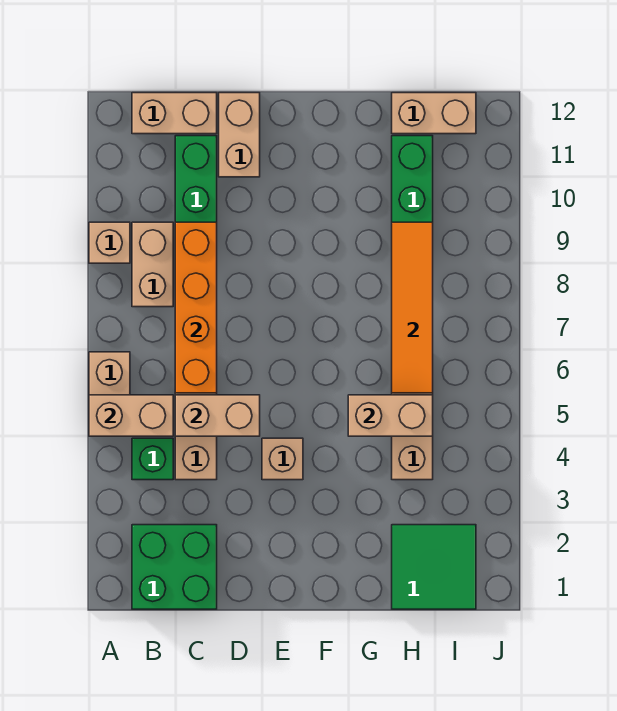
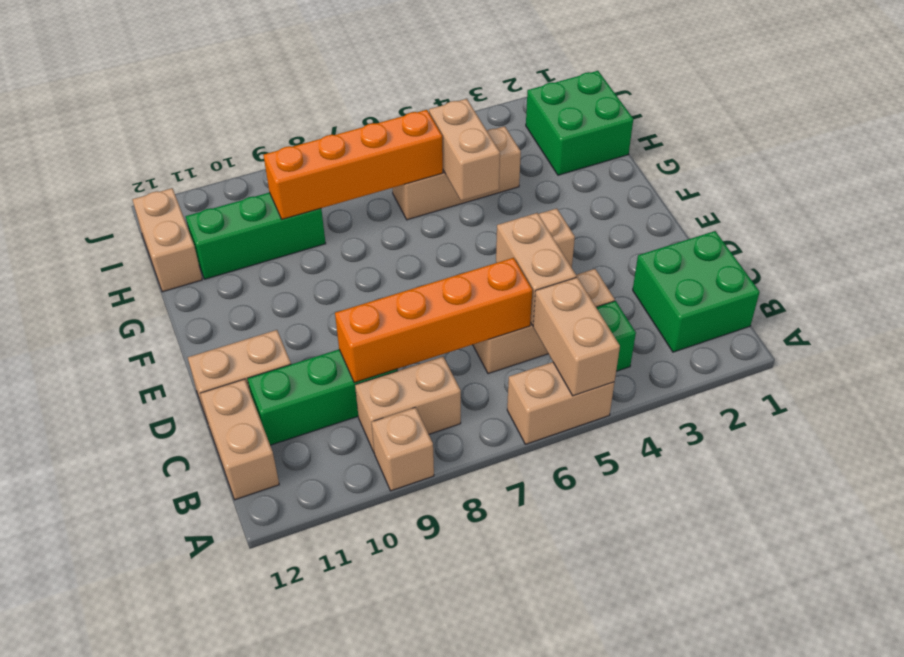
green 2x2 tile [392,525,476,609] -> green 2x2 brick [526,71,633,175]
orange 1x4 tile [392,222,433,393] -> orange 1x4 brick [264,110,443,219]

